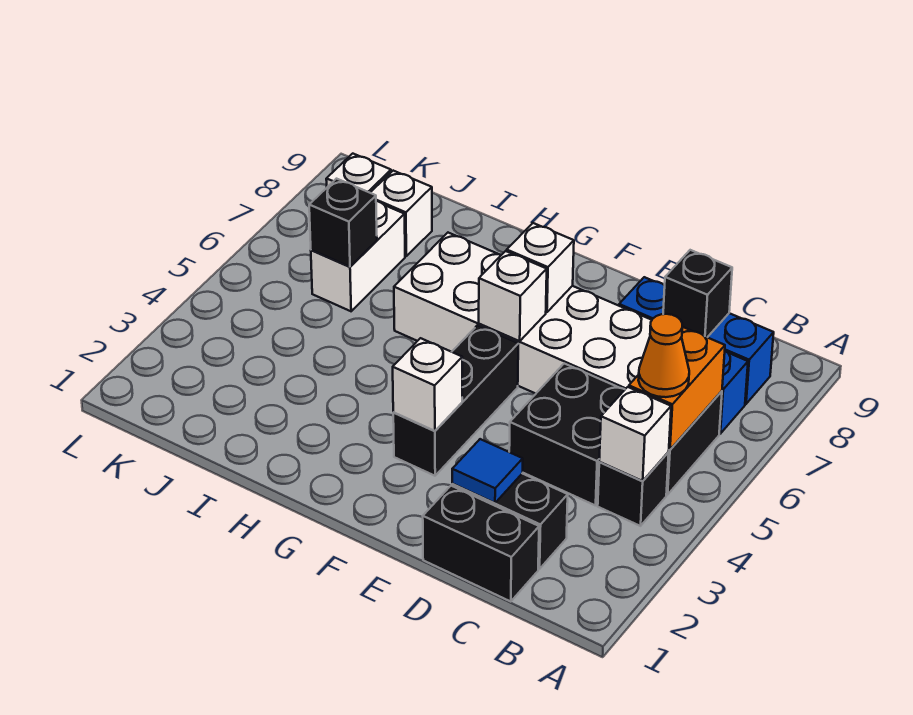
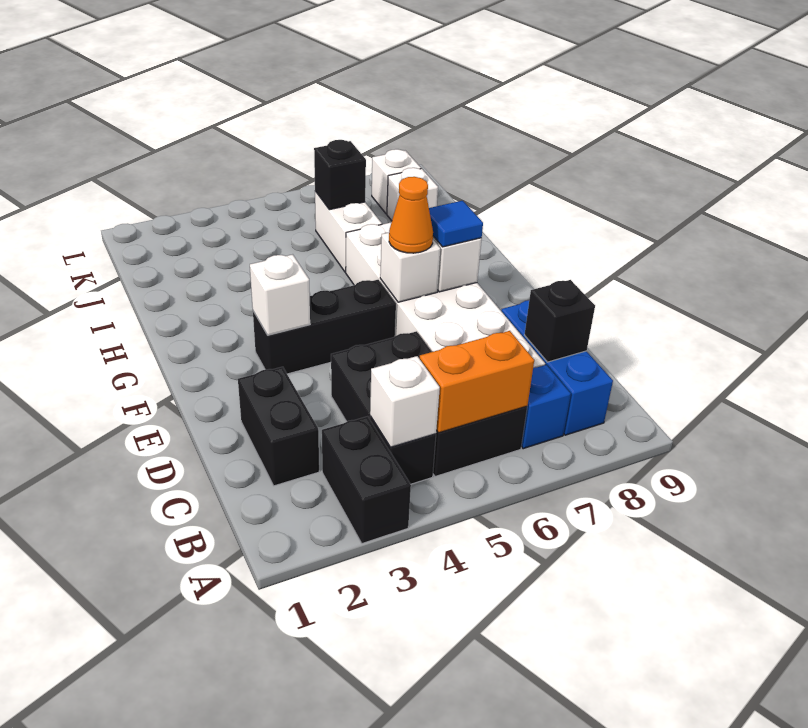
orange 1x1 cone [638,314,689,397] -> orange 1x1 cone moved to [389,177,433,253]
black 1x2 brick [423,486,539,602] -> black 1x2 brick moved to [322,416,411,544]
blue 1x1 tile [452,439,523,503] -> blue 1x1 tile moved to [429,201,483,247]
white 1x2 brick [311,201,405,311] -> white 1x2 brick turned to [315,191,382,272]

